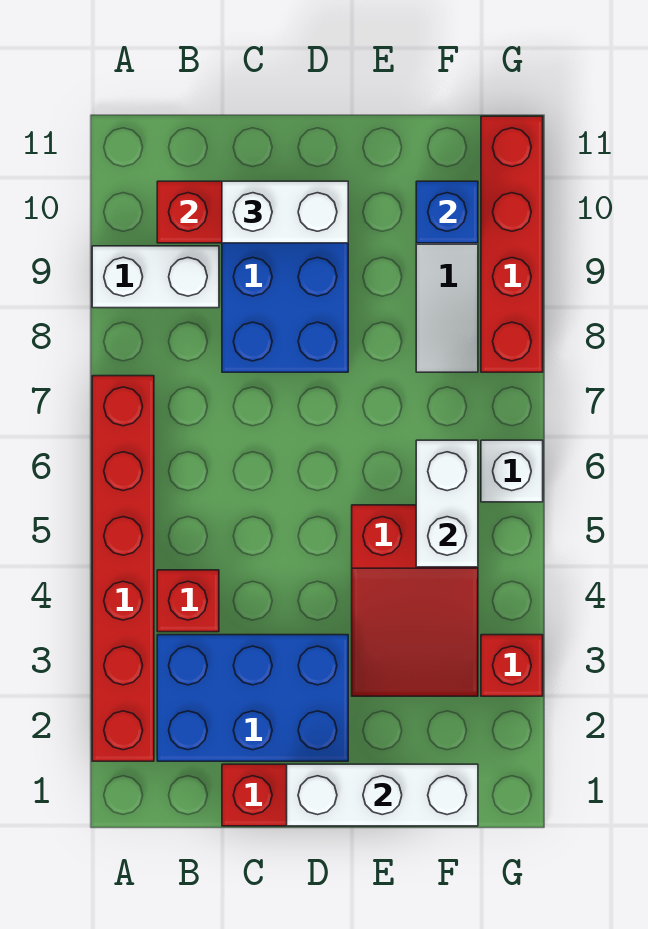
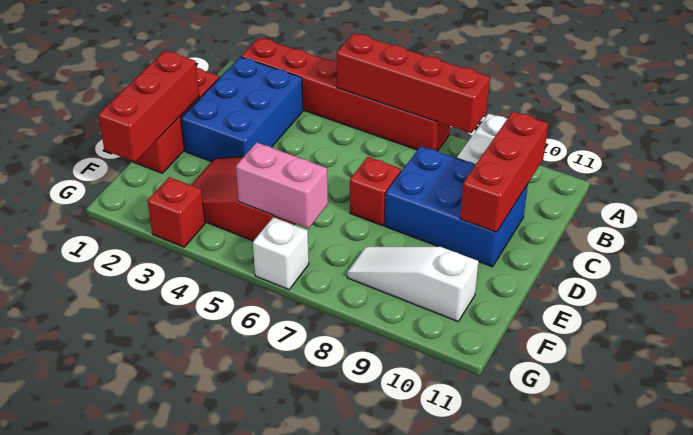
red 1x1 brick [157,570,219,632] -> red 1x1 brick moved to [350,157,401,226]
white 1x2 brick [222,181,348,243] -> none
white 1x3 brick [287,764,478,826] -> red 1x3 brick [98,50,199,162]
white 1x2 brick [416,440,478,567] -> pink 1x2 brick [236,142,328,228]
blue 1x1 brick [416,181,478,243] -> none
red 1x4 brick [481,116,543,372] -> red 1x4 brick moved to [337,33,490,133]

